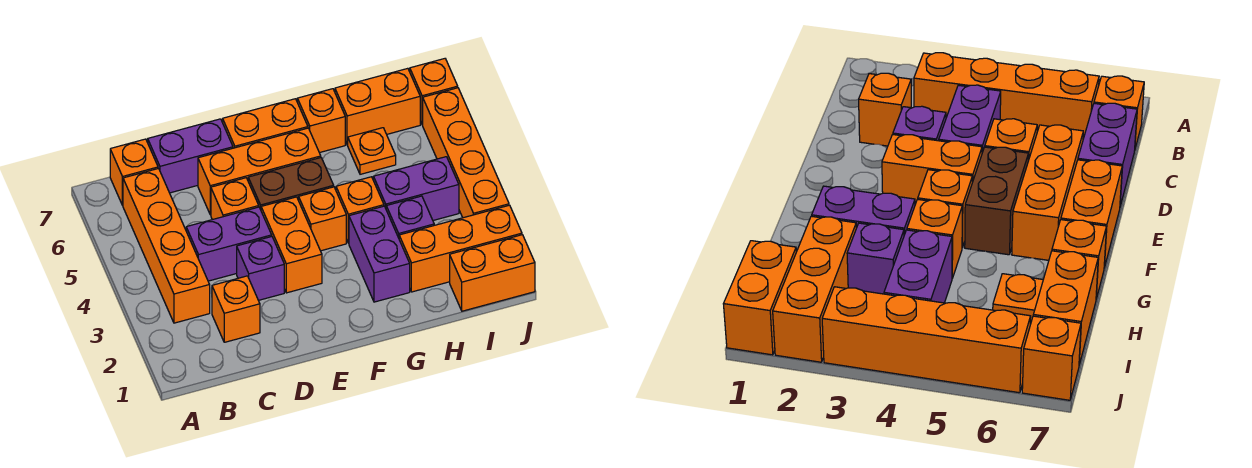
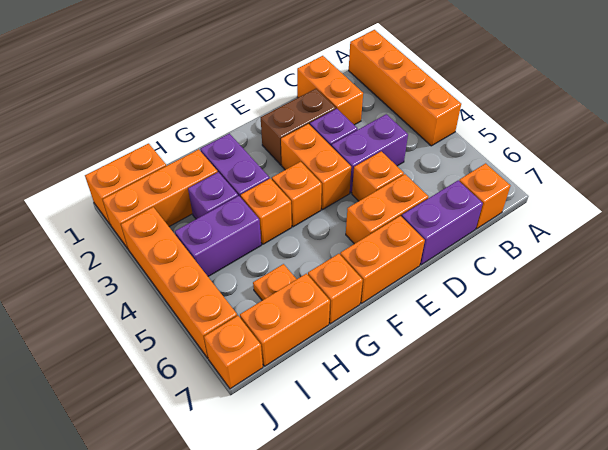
orange 1x4 brick [123,169,210,323] -> orange 1x4 brick moved to [349,30,461,146]
orange 1x1 brick [212,276,260,342] -> orange 1x2 brick [297,56,363,125]
orange 1x3 brick [198,128,321,215] -> orange 1x2 brick [346,174,428,244]
brown 1x2 brick [248,158,334,209] -> brown 1x2 brick moved to [261,89,336,165]

